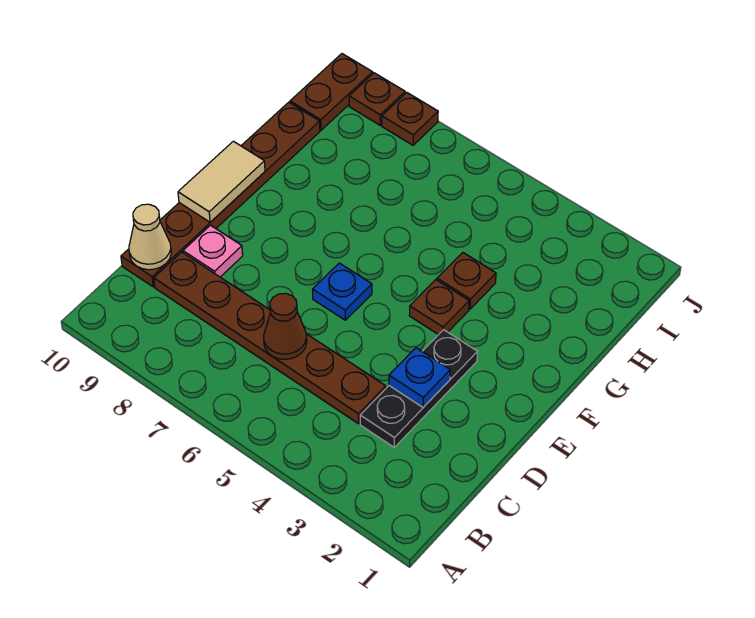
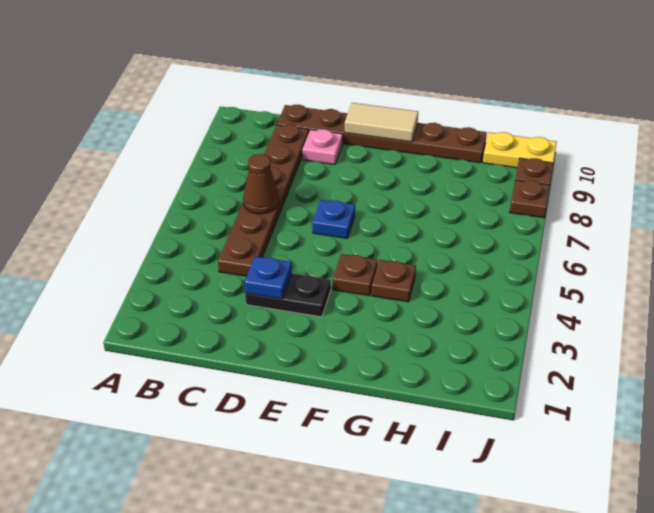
black 1x3 plate [360,330,477,447] -> black 1x2 plate [245,274,331,317]
tan 1x1 cone [129,204,171,270] -> none
brown 1x2 plate [290,54,373,130] -> yellow 1x2 plate [483,132,557,168]

